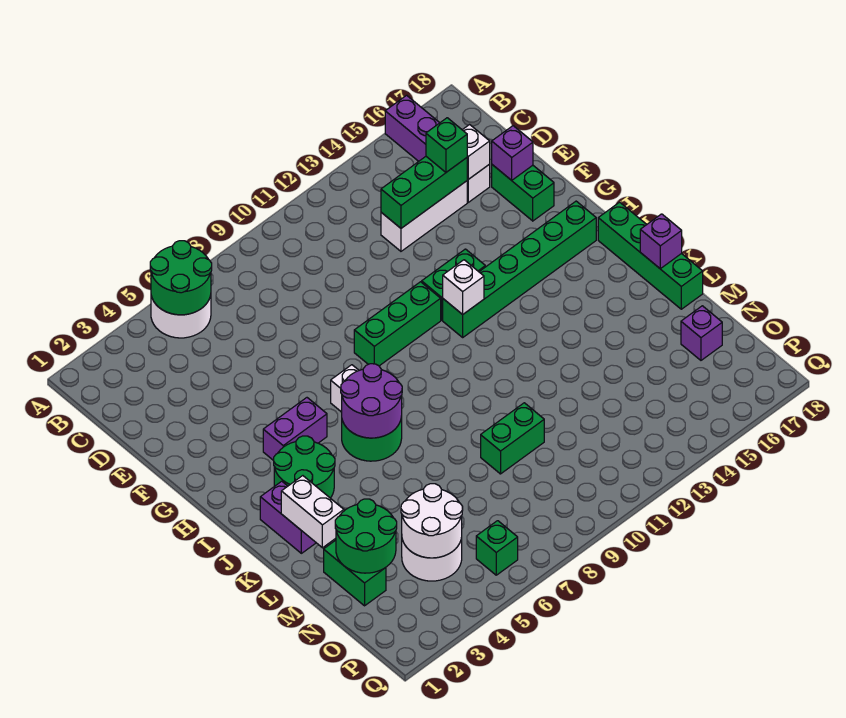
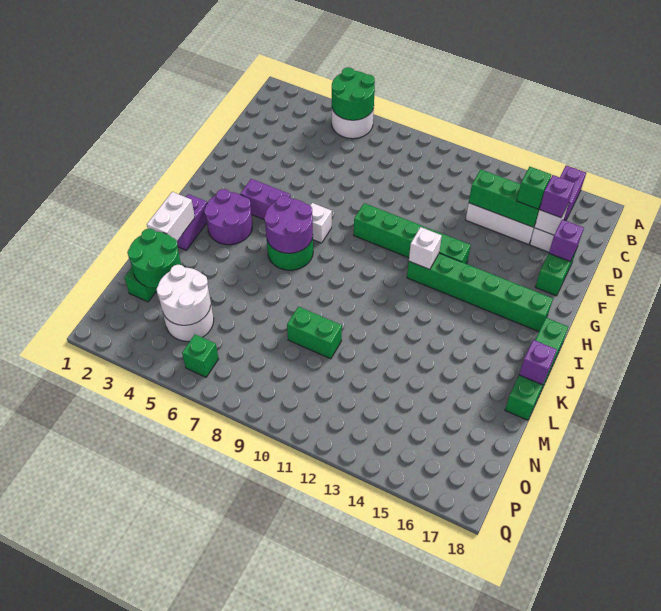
green 2x2 round brick [274,436,335,498] -> purple 2x2 round brick [204,189,252,245]
purple 1x1 brick [681,306,722,360] -> purple 1x1 brick moved to [539,175,575,218]

